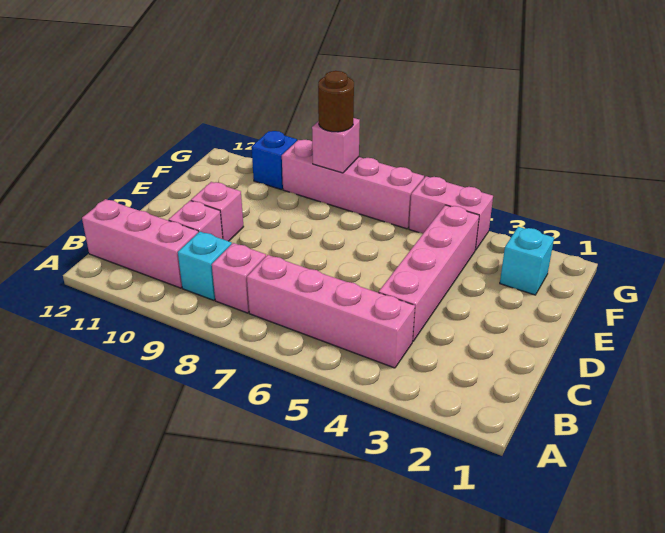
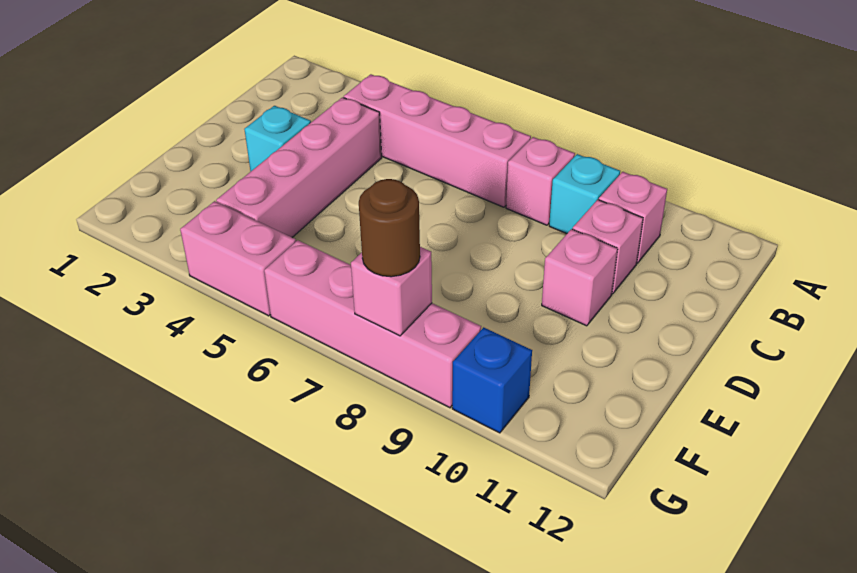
pink 1x3 brick [82,199,198,288] -> pink 1x1 brick [599,172,667,263]
cyan 1x1 brick [500,227,554,295] -> cyan 1x1 brick moved to [244,106,311,172]

